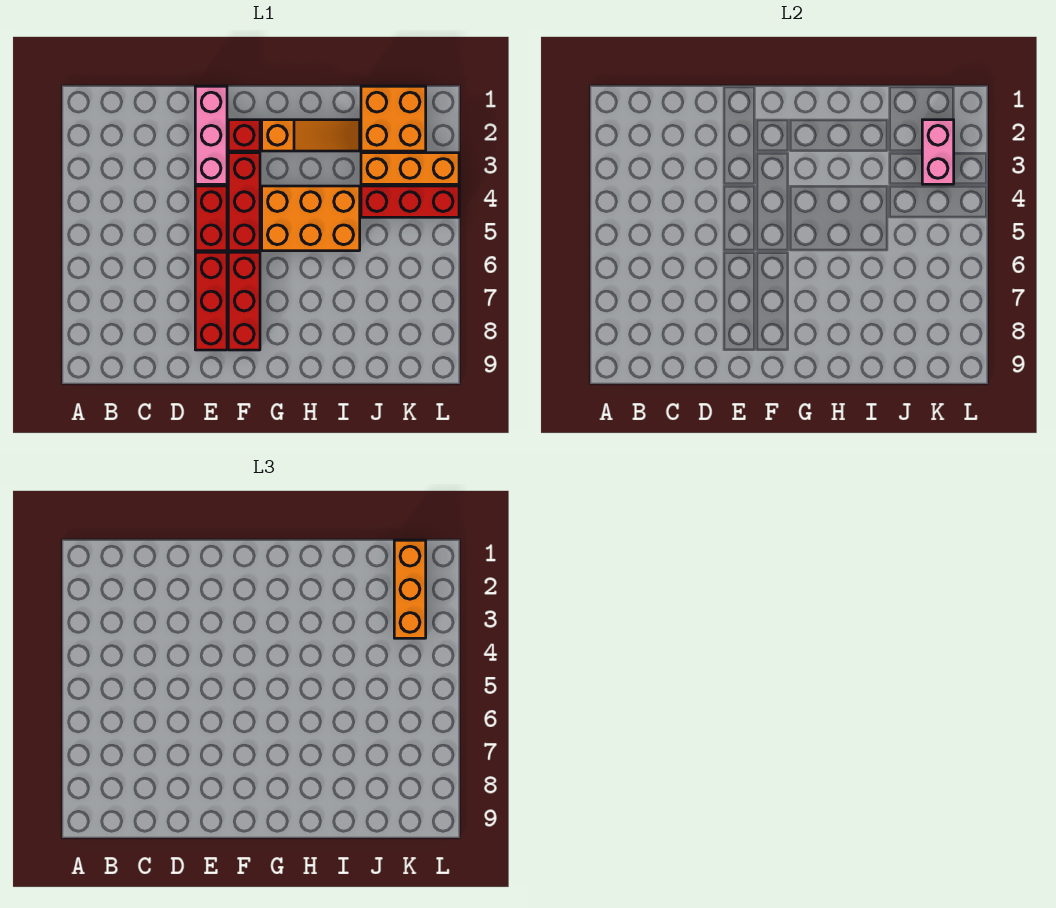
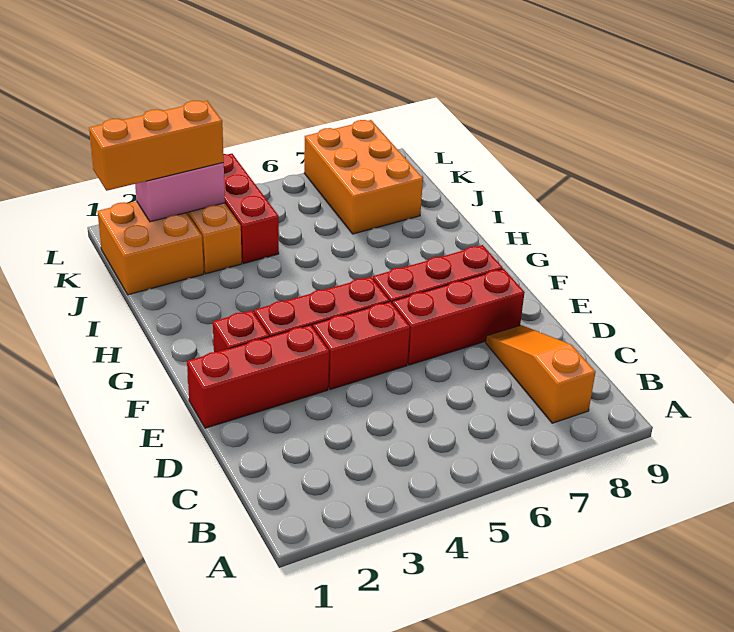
pink 1x3 brick [195,86,227,184] -> red 1x3 brick [187,325,329,428]
orange 1x3 slope [262,120,360,151] -> orange 1x3 slope moved to [486,325,596,423]
orange 2x3 brick [262,186,360,251] -> orange 2x3 brick moved to [304,120,423,234]

